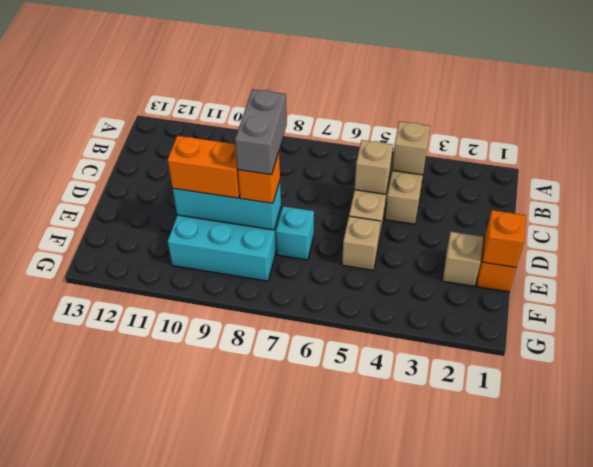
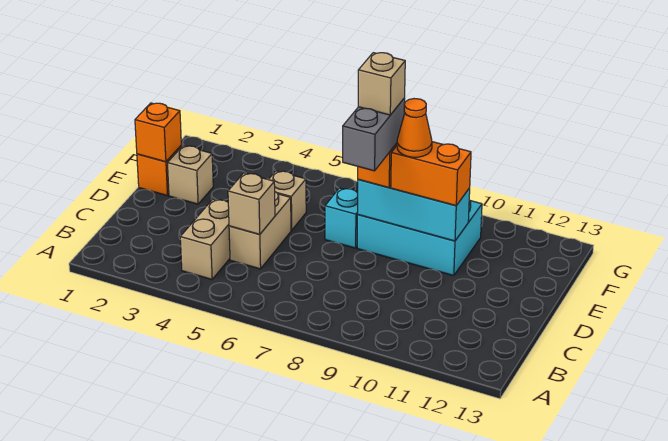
tan 1x1 brick [392,121,430,175] -> tan 1x1 brick moved to [358,53,405,115]
none -> orange 1x1 cone [397,99,432,157]

